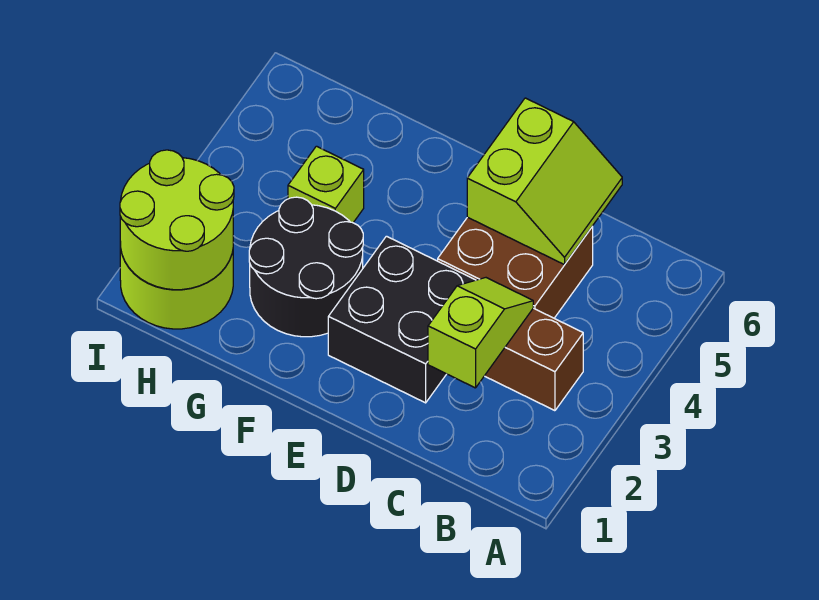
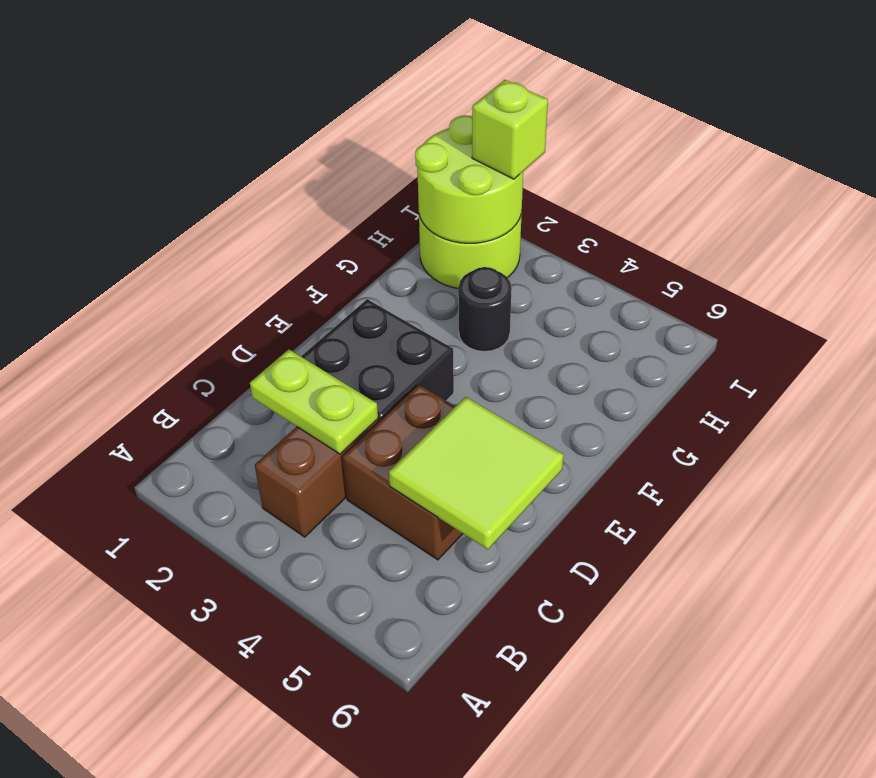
lime 1x2 slope [428,278,533,388] -> lime 1x2 plate [250,349,378,454]
lime 2x2 slope [467,98,622,265] -> lime 2x2 tile [389,397,563,549]
black 2x2 round brick [249,197,363,337] -> black 1x1 round brick [458,267,512,352]
lime 1x1 brick [288,146,364,223] -> lime 1x1 brick moved to [472,80,548,179]

